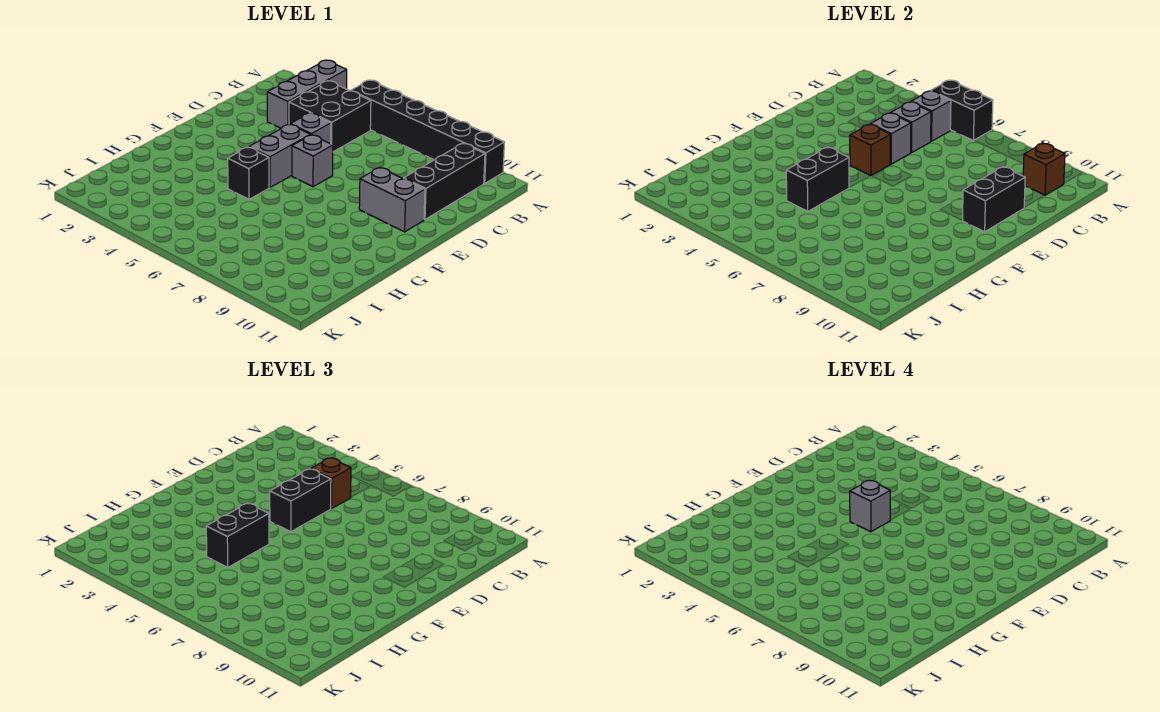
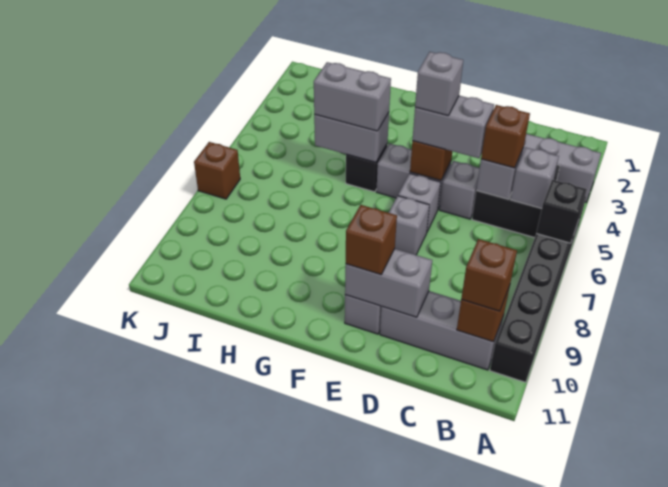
black 1x2 brick [931,80,993,141] -> black 1x1 brick [536,180,587,243]
black 1x3 brick [404,144,485,219] -> grey 1x3 brick [380,291,504,370]
none -> brown 1x1 brick [461,239,517,311]
grey 1x1 brick [870,113,911,164] -> grey 1x1 brick moved to [389,196,429,255]
black 1x2 brick [270,469,331,532] -> grey 1x2 brick [412,96,494,158]
black 1x2 brick [962,167,1025,232] -> grey 1x2 brick [345,249,432,317]
none -> brown 1x1 brick [346,205,397,275]
black 1x2 brick [786,147,849,211] -> grey 1x2 brick [314,113,389,162]
black 1x2 brick [206,503,269,567] -> grey 1x2 brick [314,62,391,131]
none -> brown 1x1 brick [194,142,240,199]

